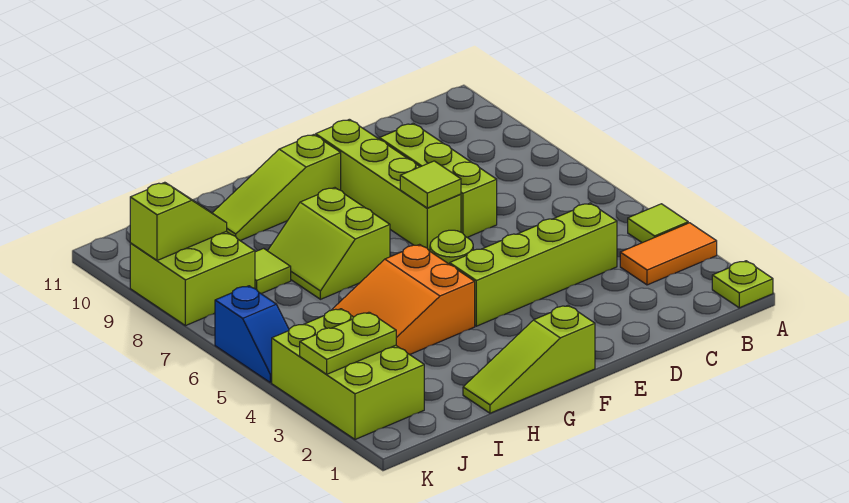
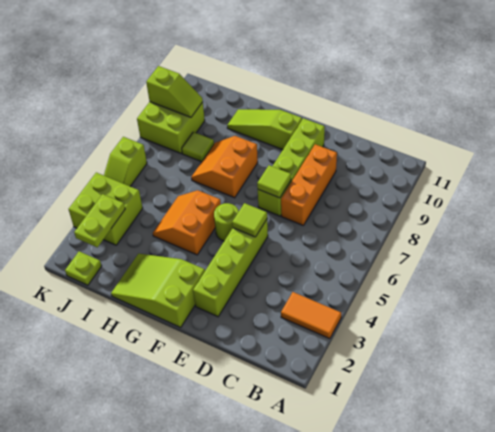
lime 1x1 plate [712,261,773,308] -> lime 1x1 plate moved to [65,251,102,285]
lime 1x1 tile [628,204,688,243] -> lime 1x1 tile moved to [232,203,267,237]
lime 1x4 brick [450,203,617,326] -> lime 1x4 brick turned to [193,219,268,317]
lime 1x3 brick [379,123,497,237] -> orange 1x3 brick [281,144,337,225]
lime 1x3 slope [463,305,595,413] -> lime 2x3 slope [111,254,205,327]
orange 2x3 slope [332,245,475,355] -> orange 2x2 slope [153,190,221,255]
lime 2x2 slope [268,188,390,299] -> orange 2x2 slope [191,136,258,198]
lime 2x3 brick [272,309,424,439] -> lime 2x2 brick [69,173,143,245]
lime 1x2 plate [300,312,396,374] -> lime 1x2 plate turned to [74,194,125,247]
blue 1x2 slope [215,286,289,382] -> lime 1x2 slope [104,137,147,186]

